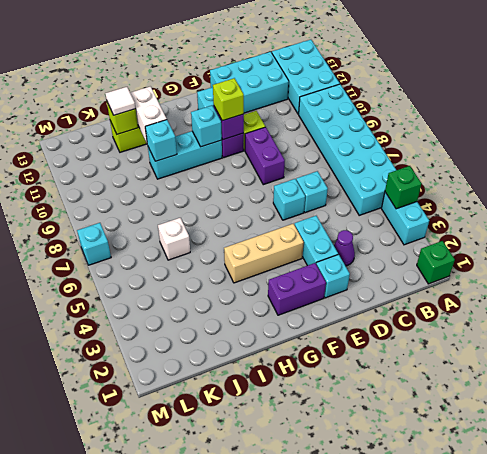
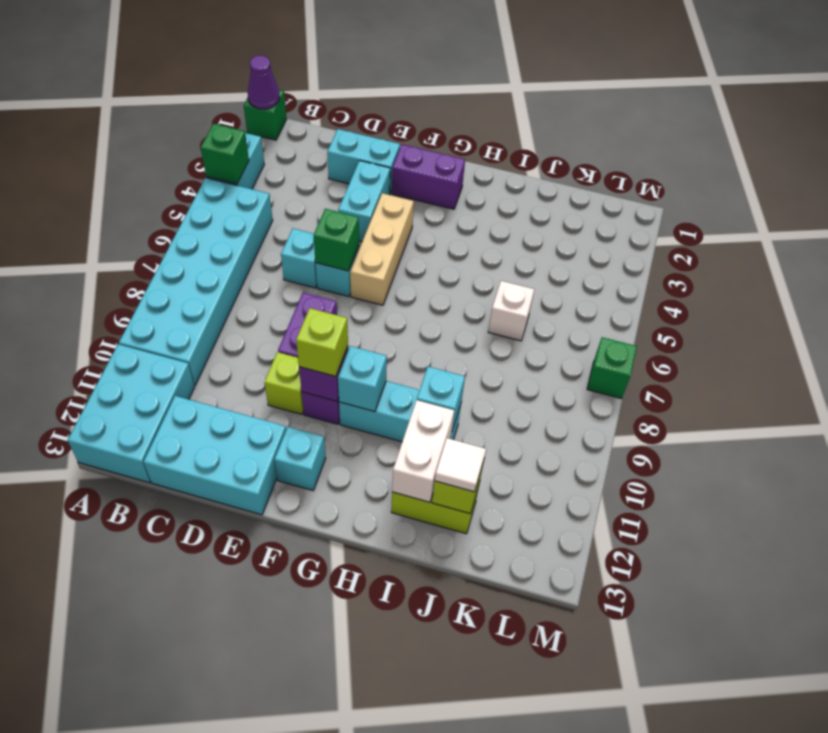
purple 1x1 cone [334,230,355,266] -> purple 1x1 cone moved to [248,55,280,109]
cyan 1x1 brick [316,254,350,298] -> cyan 1x2 brick [327,129,400,193]
none -> green 1x1 brick [313,209,359,271]
tan 1x3 brick [224,224,304,283] -> tan 1x3 brick turned to [350,193,414,305]
cyan 1x1 brick [77,223,111,265] -> green 1x1 brick [587,337,637,399]

